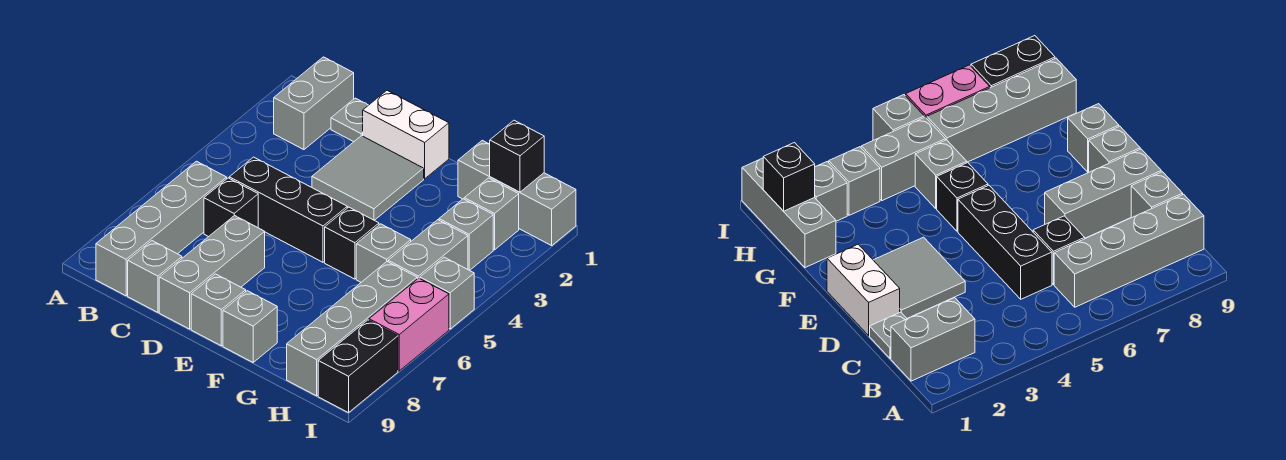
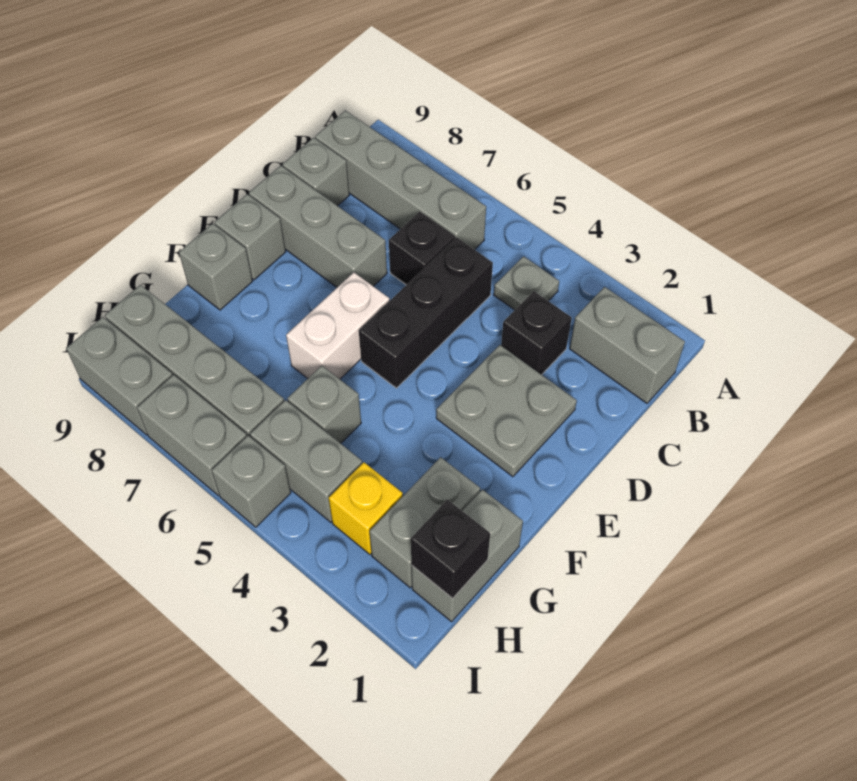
grey 1x1 plate [331,98,368,142] -> grey 1x1 plate moved to [494,256,559,310]
white 1x2 brick [363,90,449,179] -> white 1x2 brick moved to [286,272,390,379]
grey 2x2 tile [312,136,424,220] -> grey 2x2 plate [436,345,577,477]
black 1x1 brick [325,207,379,279] -> black 1x1 brick moved to [501,291,572,375]
grey 1x3 brick [458,140,576,246] -> grey 1x2 brick [412,489,523,622]
grey 1x1 brick [464,178,519,250] -> grey 1x2 brick [369,457,480,588]
grey 1x1 brick [439,199,493,270] -> yellow 1x1 brick [329,462,403,554]
pink 1x2 brick [369,278,449,371] -> grey 1x2 brick [137,375,247,496]
black 1x2 brick [318,320,398,413] -> grey 1x2 brick [66,317,172,435]

